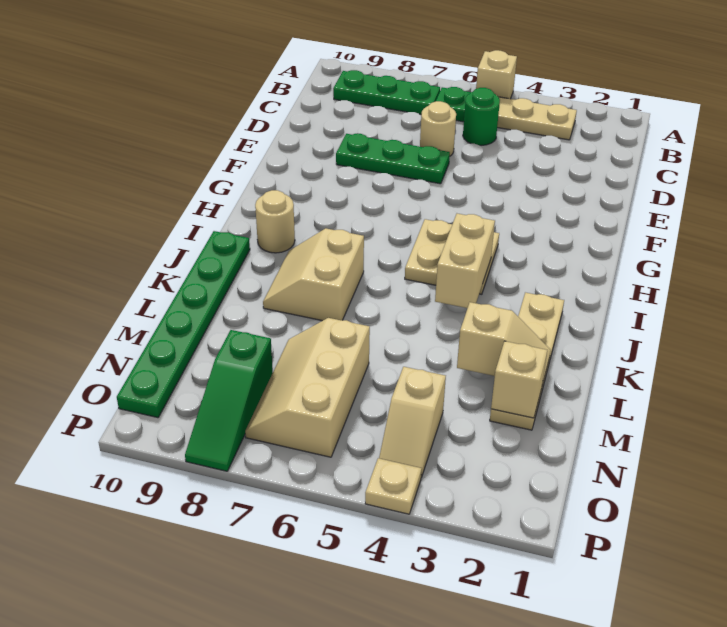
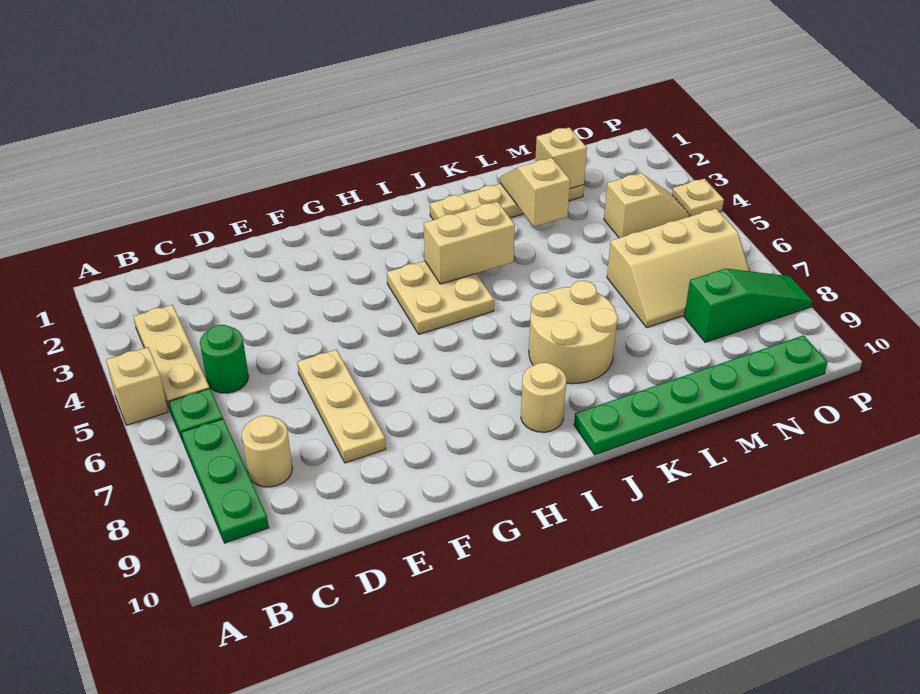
tan 1x1 round brick [420,101,456,156] -> tan 1x1 round brick moved to [242,415,292,487]
green 1x3 plate [336,134,450,184] -> tan 1x3 plate [297,349,386,463]
tan 2x2 slope [263,228,364,321] -> tan 2x2 round brick [529,281,618,384]

